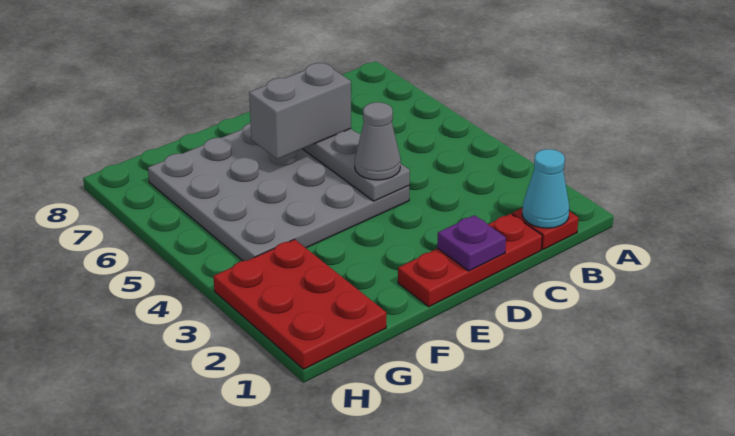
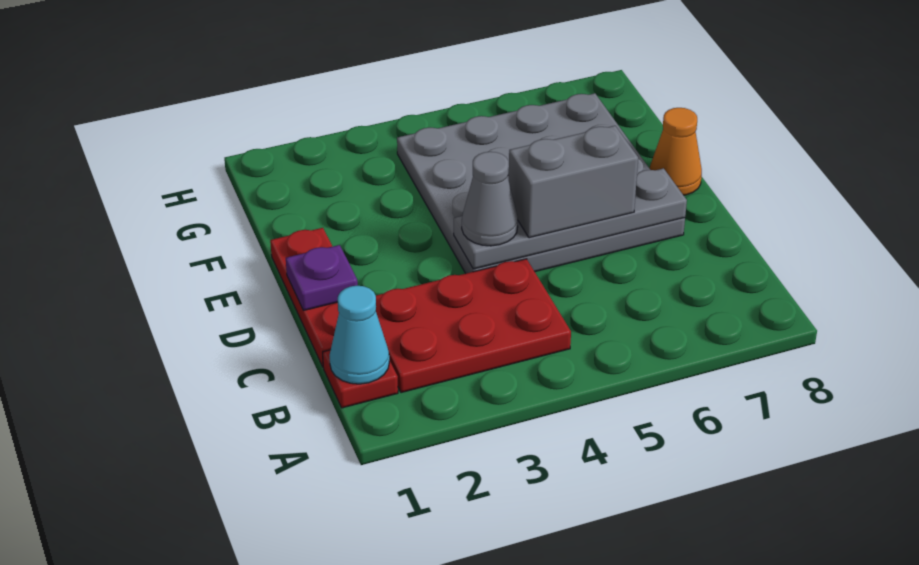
grey 1x2 brick [249,63,351,159] -> grey 1x2 brick turned to [509,126,638,238]
none -> orange 1x1 cone [650,108,702,195]
red 2x3 plate [213,239,386,369] -> red 2x3 plate moved to [376,259,571,393]

